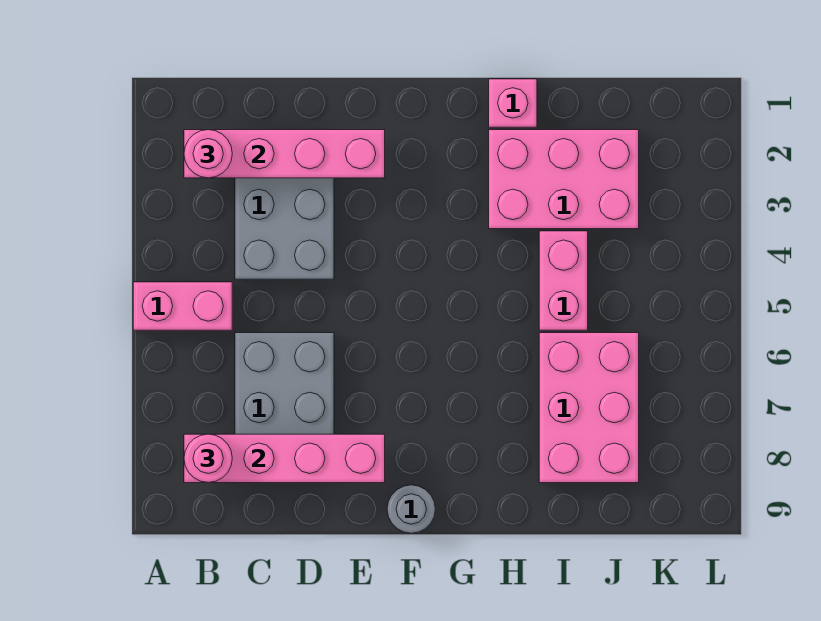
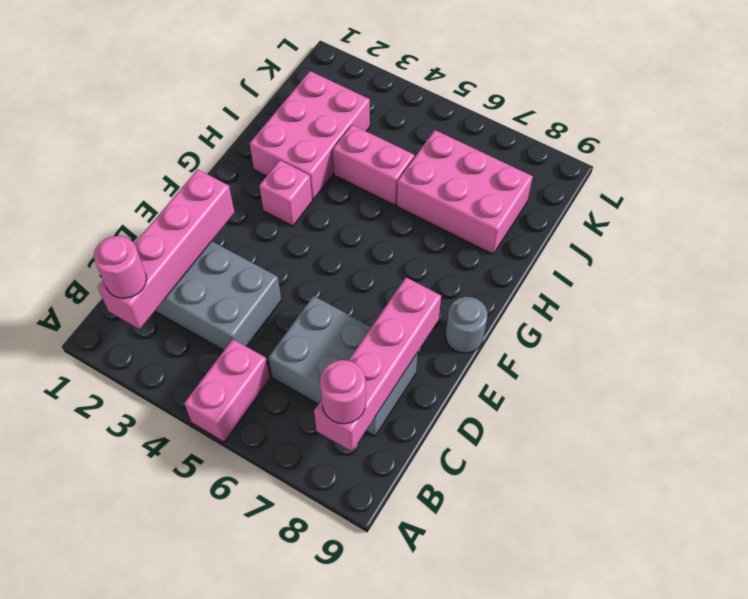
pink 1x1 brick [489,79,537,127] -> pink 1x1 brick moved to [259,160,312,226]

